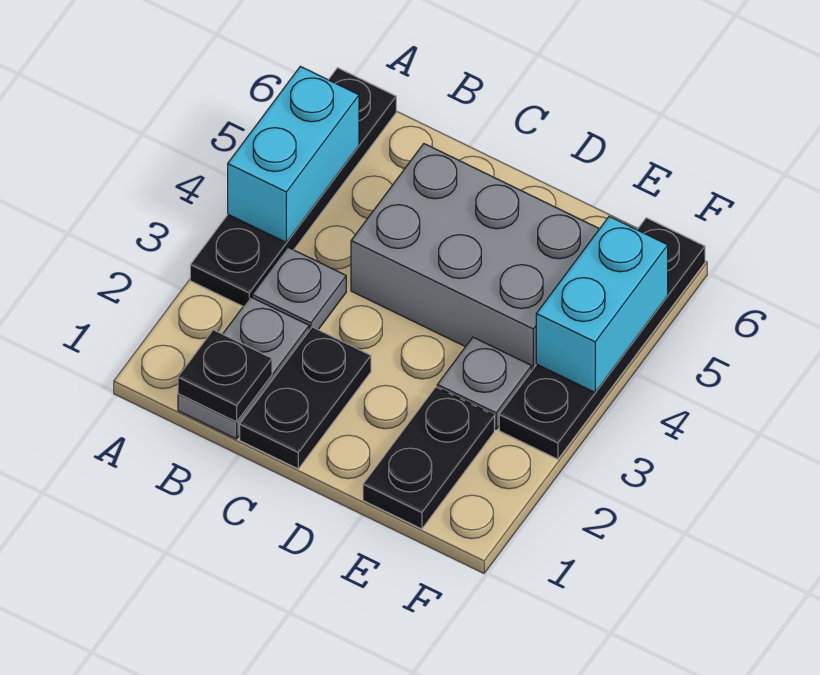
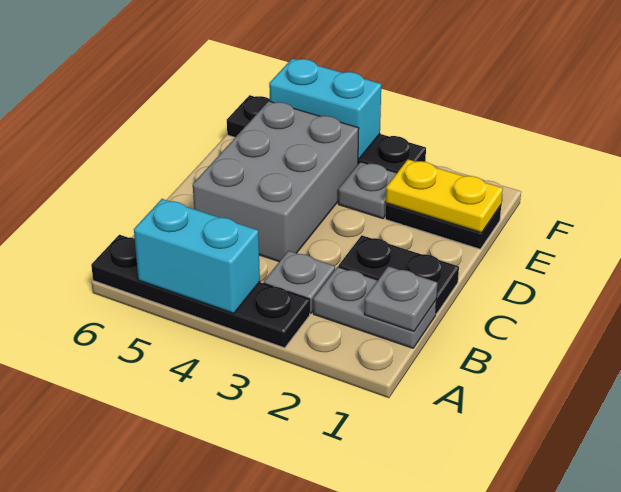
black 1x1 plate [178,330,272,422] -> grey 1x1 plate [364,266,437,331]
none -> yellow 1x2 plate [386,160,503,233]

